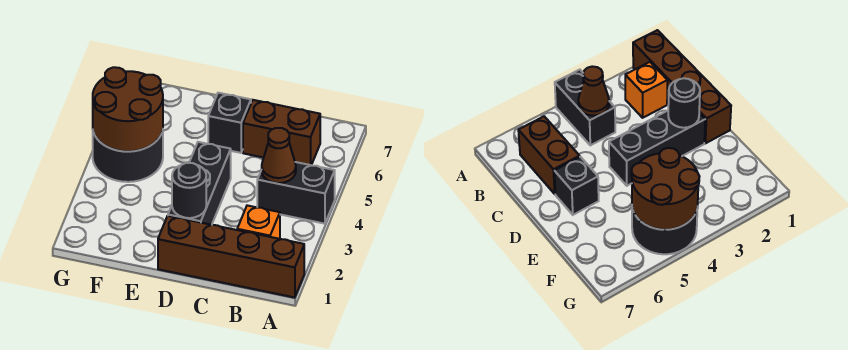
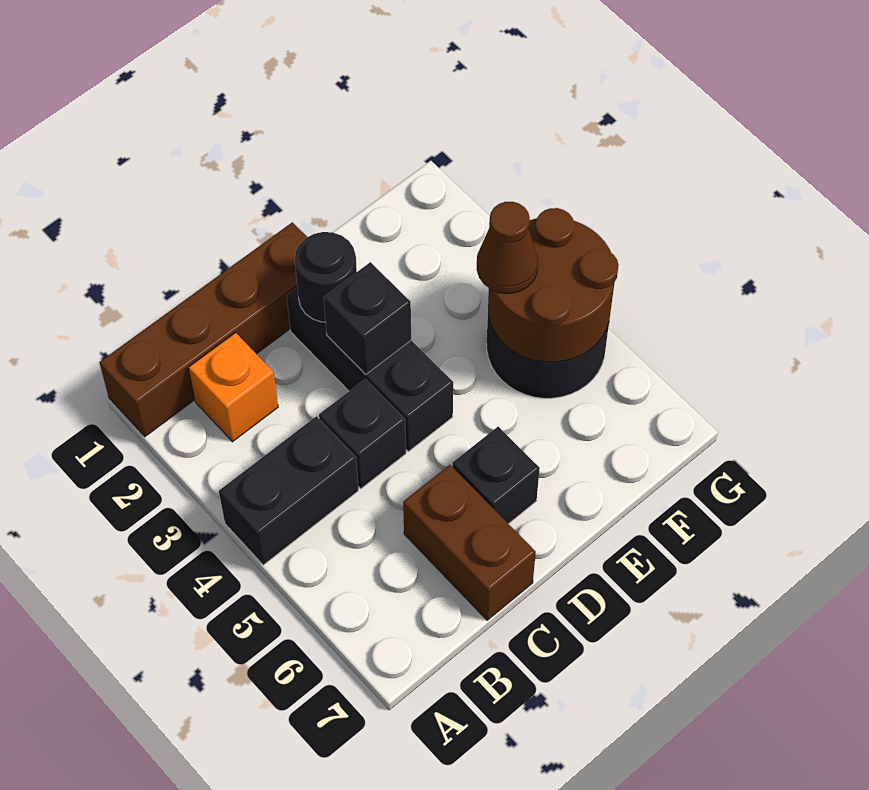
brown 1x1 cone [262,128,296,183] -> brown 1x1 cone moved to [477,202,538,293]
brown 1x2 brick [243,100,320,165] -> brown 1x2 brick turned to [403,465,536,620]
none -> black 1x1 brick [319,379,406,489]
none -> black 1x1 brick [324,262,411,375]

